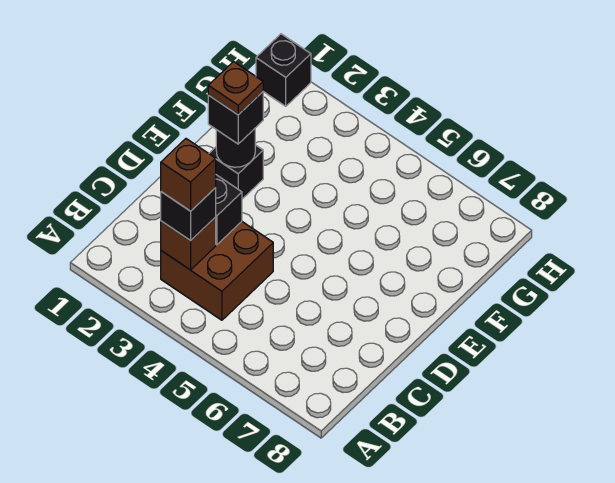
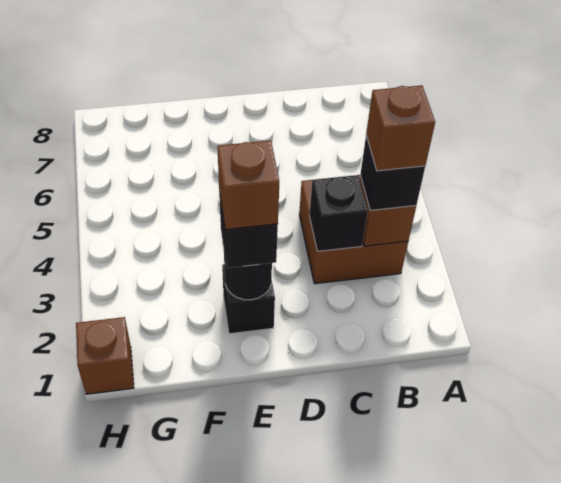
brown 1x1 plate [208,62,263,115] -> brown 1x1 brick [217,140,279,230]
black 1x1 brick [256,34,311,106] -> brown 1x1 brick [76,317,134,394]

